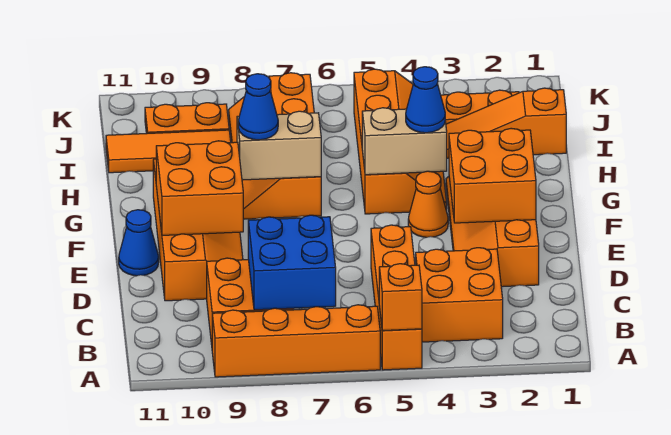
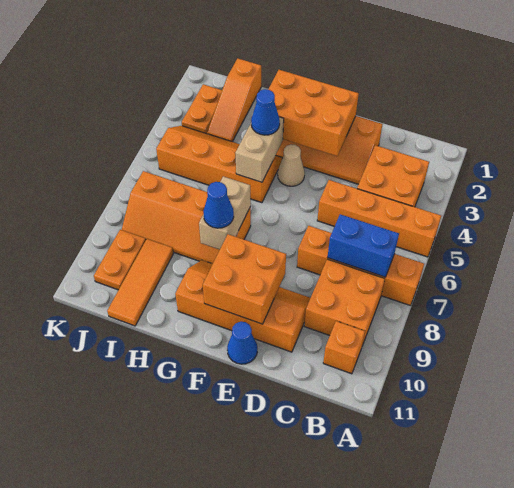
orange 1x1 brick [379,264,422,331] -> orange 1x1 brick moved to [323,321,365,374]
orange 1x4 brick [212,305,380,377] -> orange 1x4 brick turned to [297,226,424,306]
blue 2x2 brick [248,215,336,310] -> blue 1x2 brick [328,214,399,277]
orange 2x2 brick [449,128,536,223] -> orange 2x3 brick [268,70,359,156]
orange 1x1 cone [408,171,448,237] -> tan 1x1 cone [278,144,305,186]

